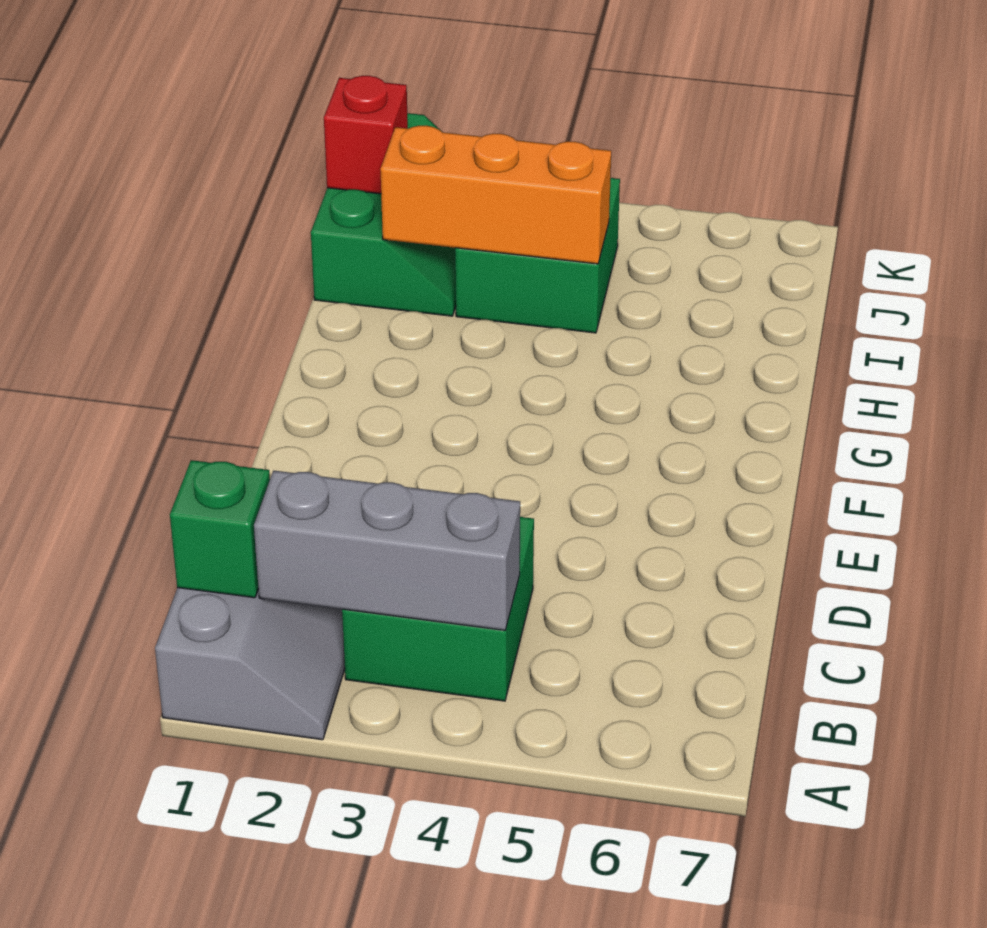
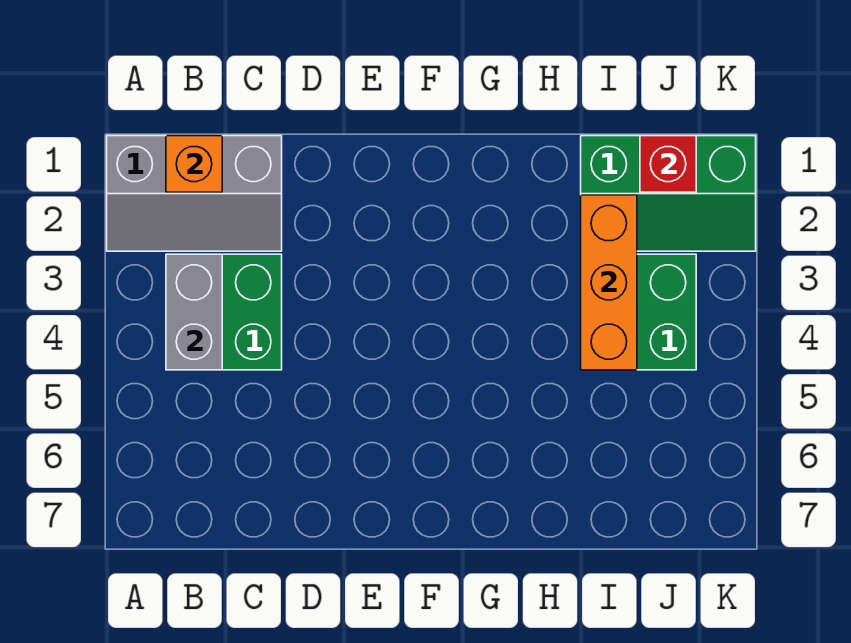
green 1x1 brick [170,460,270,598] -> orange 1x1 brick [166,136,222,192]
grey 1x3 brick [254,471,520,630] -> grey 1x2 brick [166,254,222,370]

